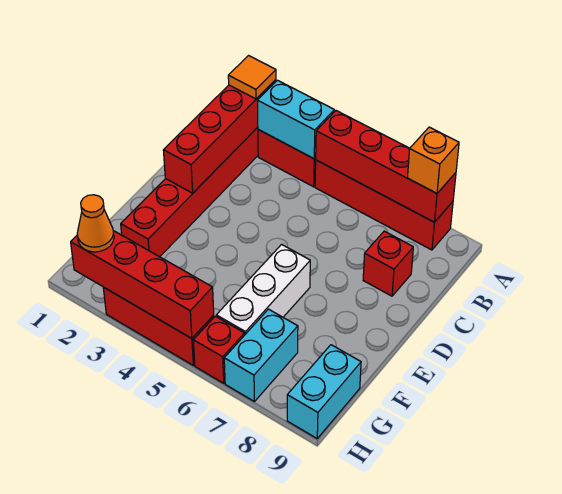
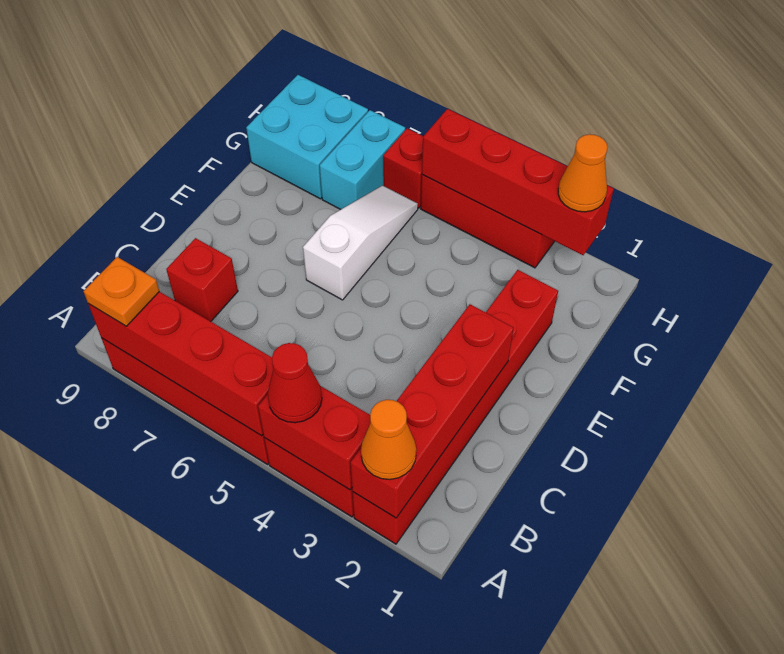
orange 1x1 tile [228,56,276,99] -> orange 1x1 cone [361,400,416,479]
cyan 1x2 brick [257,80,334,159] -> red 1x2 brick [258,386,371,490]
none -> red 1x1 cone [268,343,322,423]
orange 1x1 brick [407,127,459,193] -> orange 1x1 plate [84,257,159,326]
white 1x3 brick [216,244,310,334] -> white 1x3 slope [303,185,418,300]
cyan 1x2 brick [287,345,361,438] -> cyan 2x2 brick [246,75,368,199]

